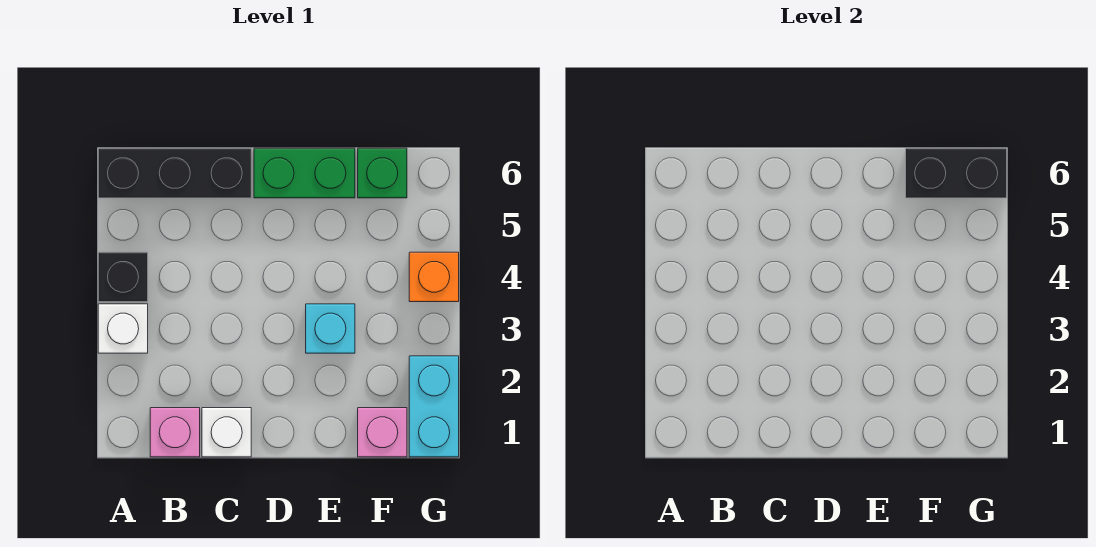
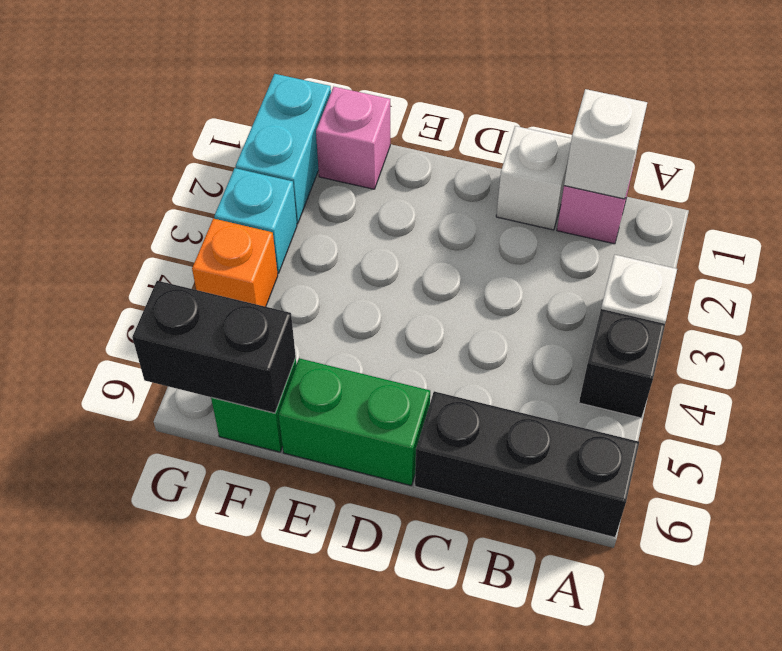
none -> white 1x1 brick [564,89,647,199]
cyan 1x1 brick [306,304,355,353] -> cyan 1x1 brick moved to [214,168,297,273]

